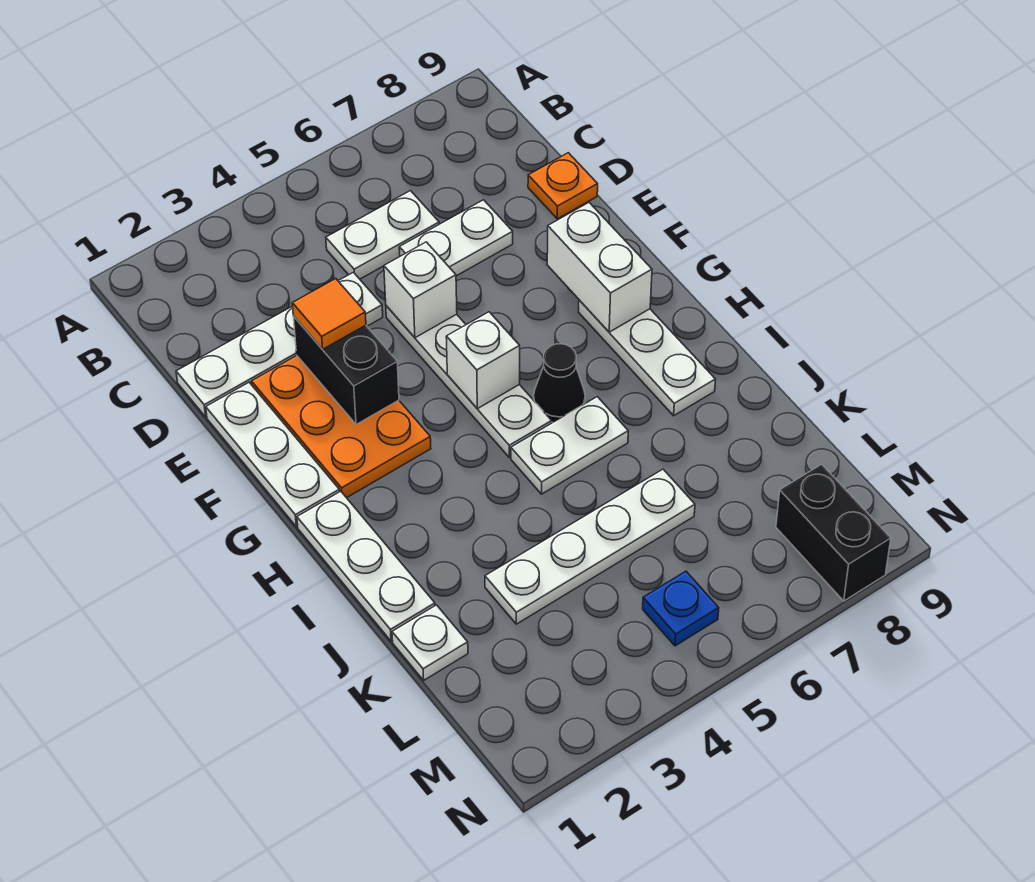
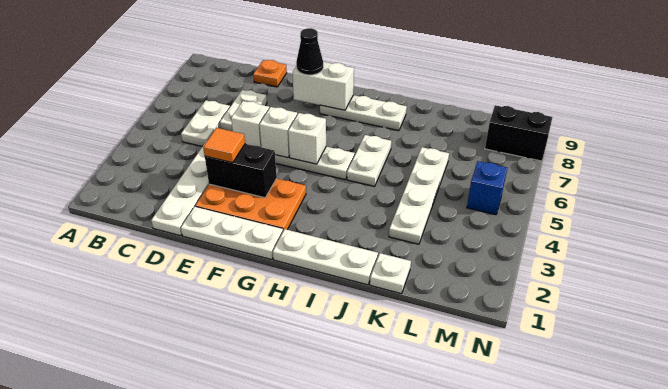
none -> white 1x1 brick [259,107,297,158]
black 1x1 cone [534,344,585,423] -> black 1x1 cone moved to [296,28,323,75]
blue 1x1 plate [643,571,719,646] -> blue 1x1 brick [467,161,507,215]

